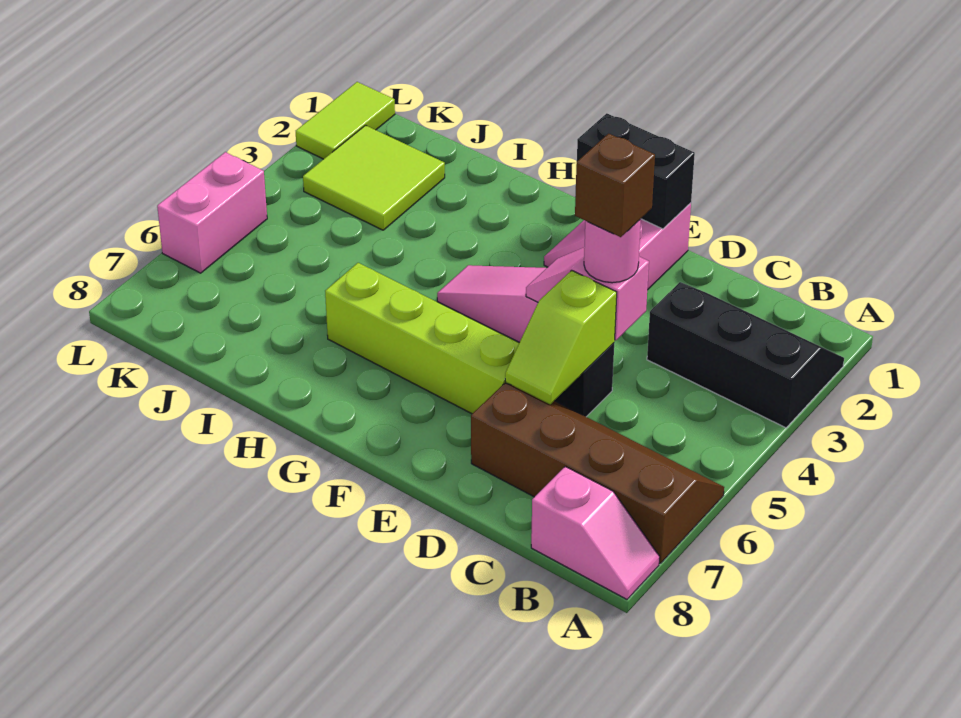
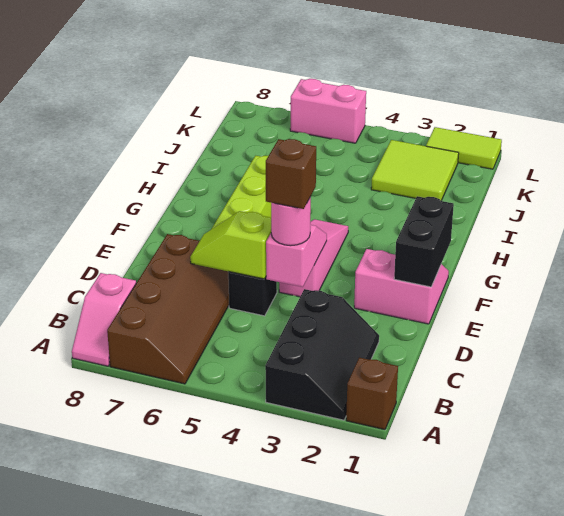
none -> brown 1x1 brick [346,358,398,430]

